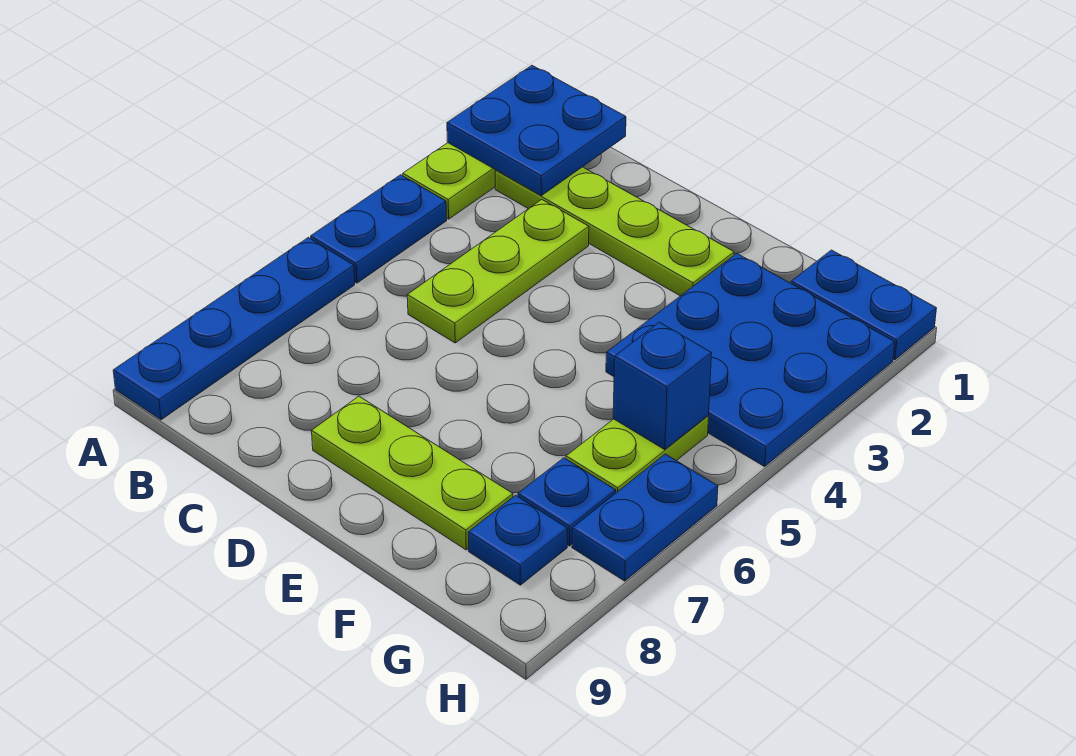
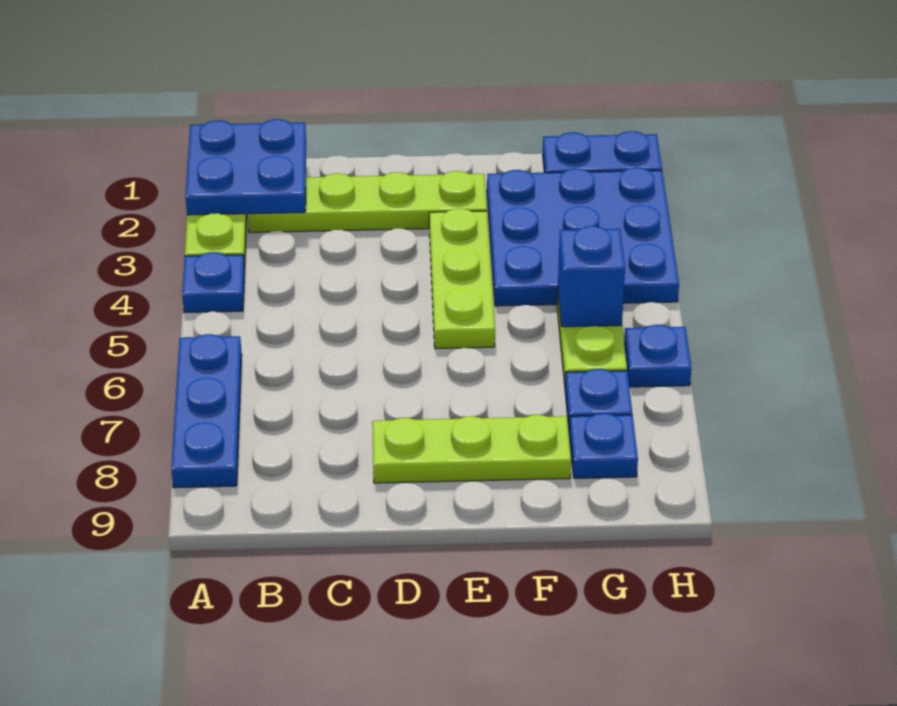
blue 1x2 plate [311,175,447,283] -> blue 1x1 plate [182,252,245,313]
blue 1x4 plate [113,238,355,420] -> blue 1x3 plate [171,334,242,488]
lime 1x3 plate [407,199,589,343] -> lime 1x3 plate moved to [429,209,495,349]
blue 1x2 plate [572,454,718,581] -> blue 1x1 plate [624,325,691,387]

